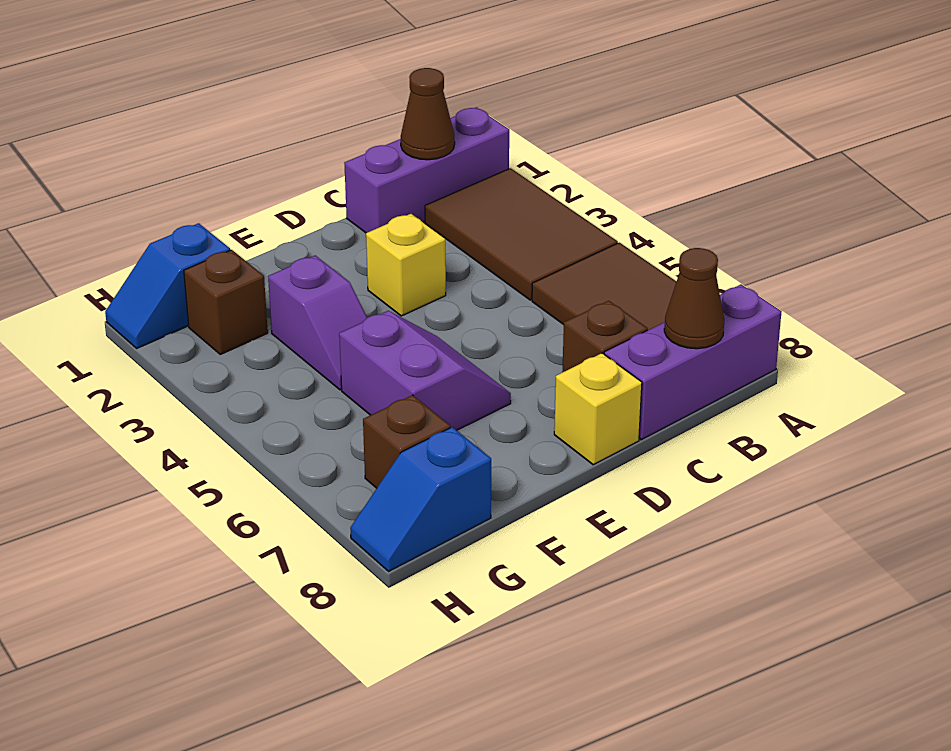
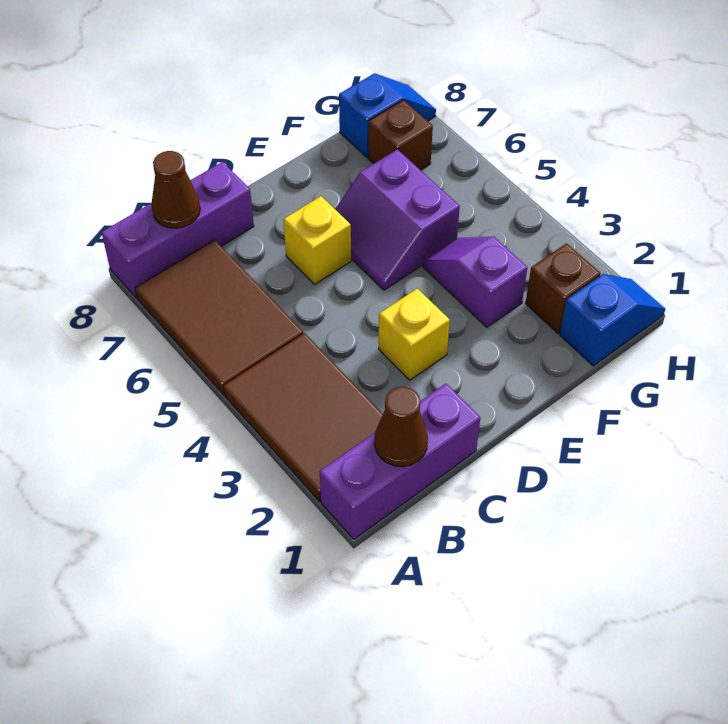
brown 1x1 brick [562,301,648,372] -> none
yellow 1x1 brick [554,353,642,465] -> yellow 1x1 brick moved to [283,196,351,284]

